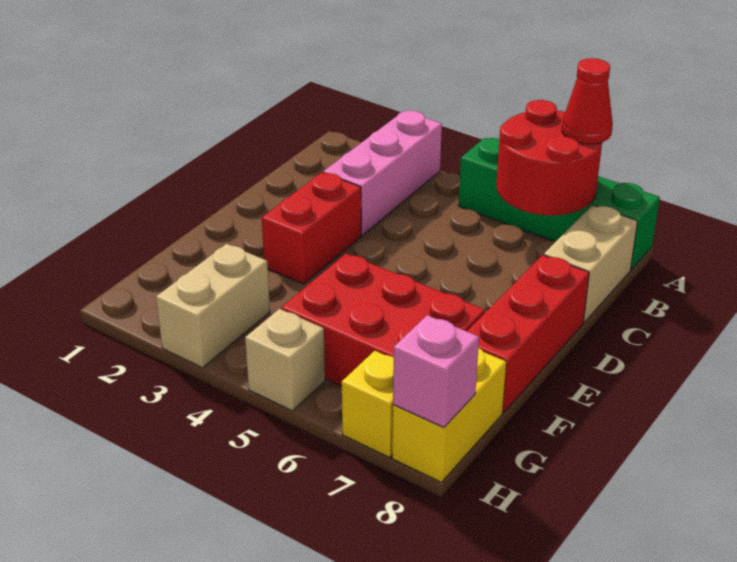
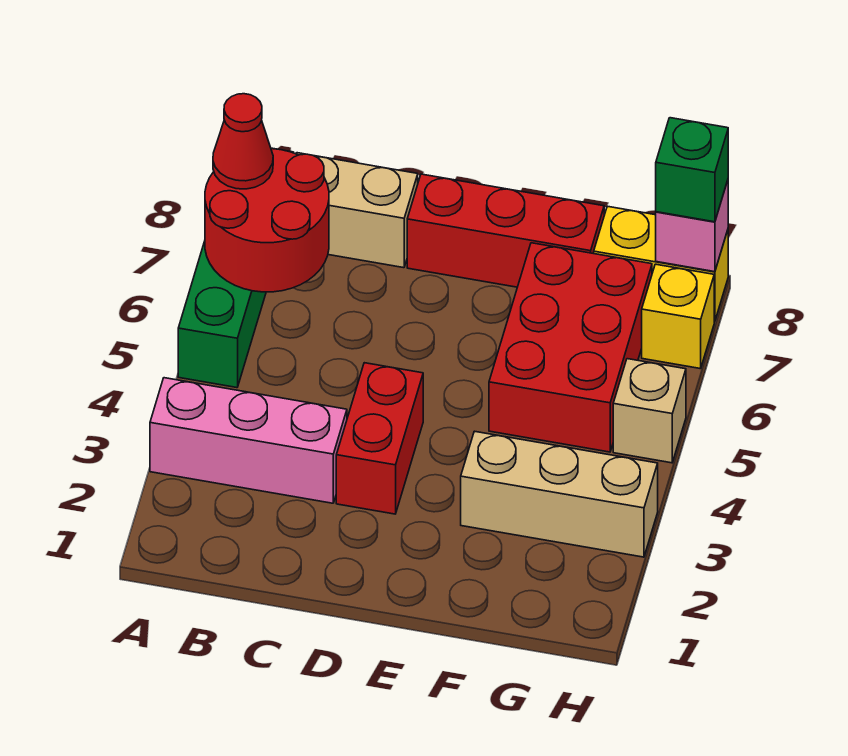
red 1x2 brick [262,172,361,284] -> red 1x2 brick turned to [336,363,423,514]
tan 1x2 brick [156,244,270,368] -> tan 1x3 brick [461,431,658,557]
none -> green 1x1 brick [656,118,728,222]

